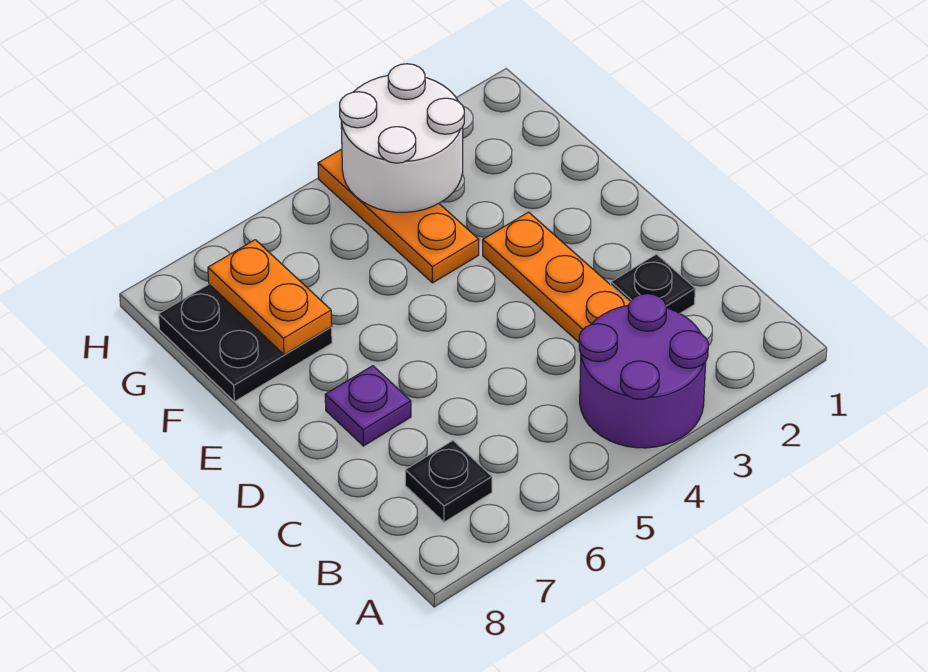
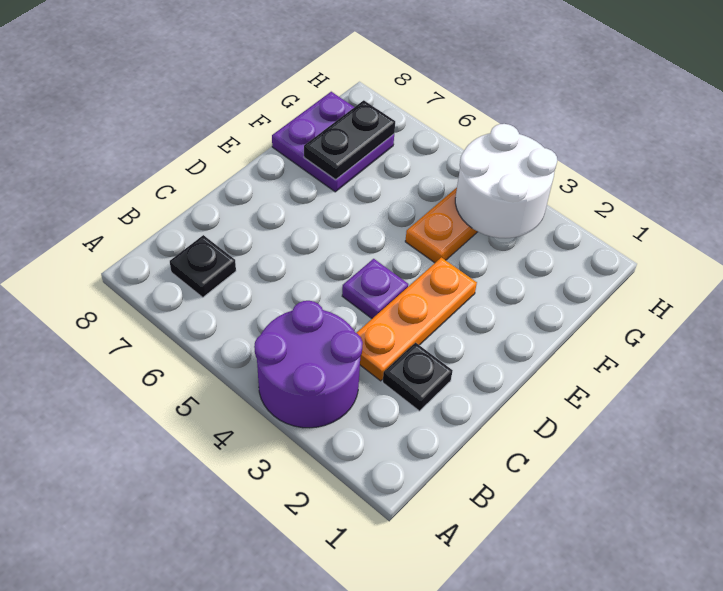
purple 1x1 plate [325,366,411,446] -> purple 1x1 plate moved to [342,259,408,318]
black 2x2 plate [159,284,332,402] -> purple 2x2 plate [272,92,394,192]
orange 1x2 plate [208,240,332,355] -> black 1x2 plate [304,100,395,180]

